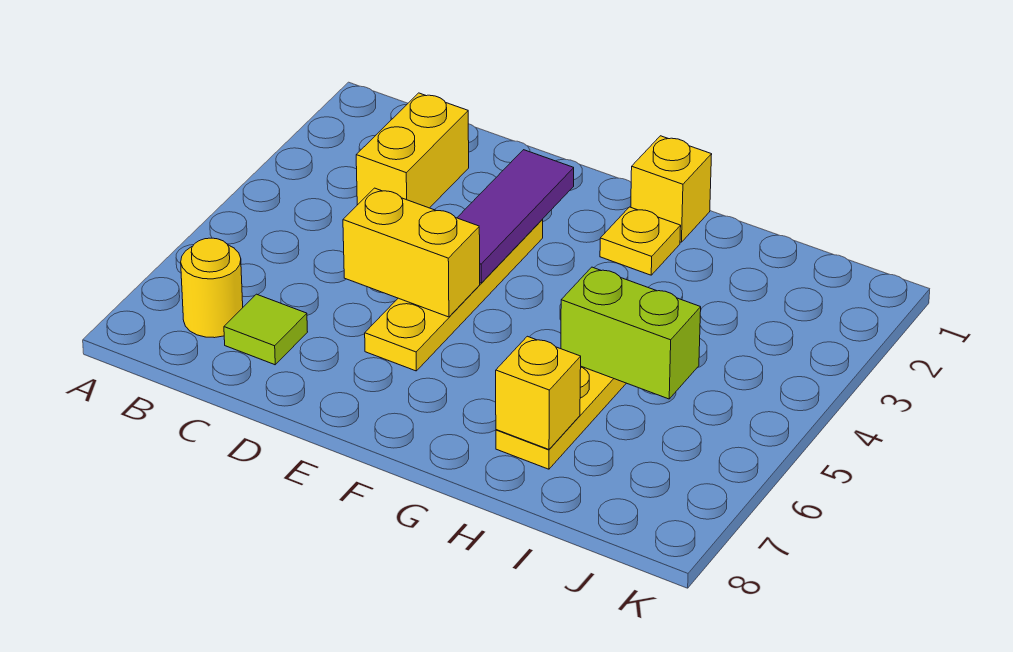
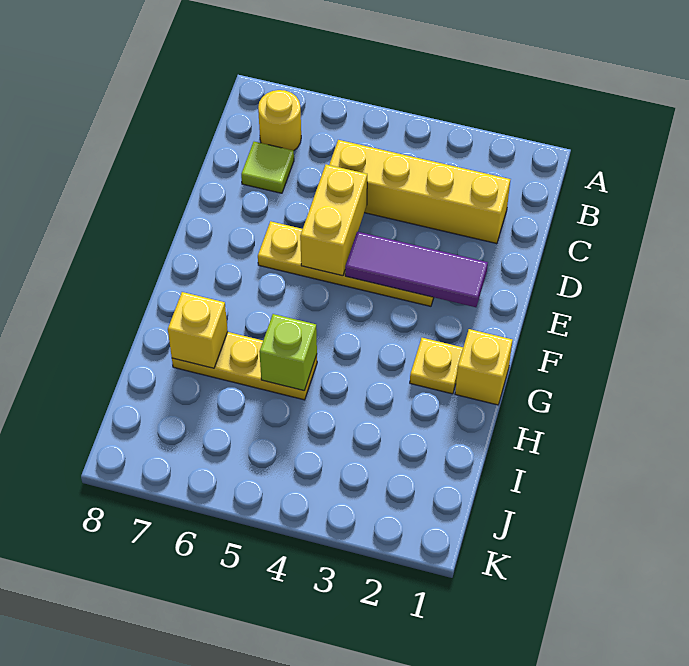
yellow 1x2 brick [356,93,469,208] -> yellow 1x4 brick [329,140,510,244]
lime 1x2 brick [561,267,701,399] -> lime 1x1 brick [260,314,317,391]

